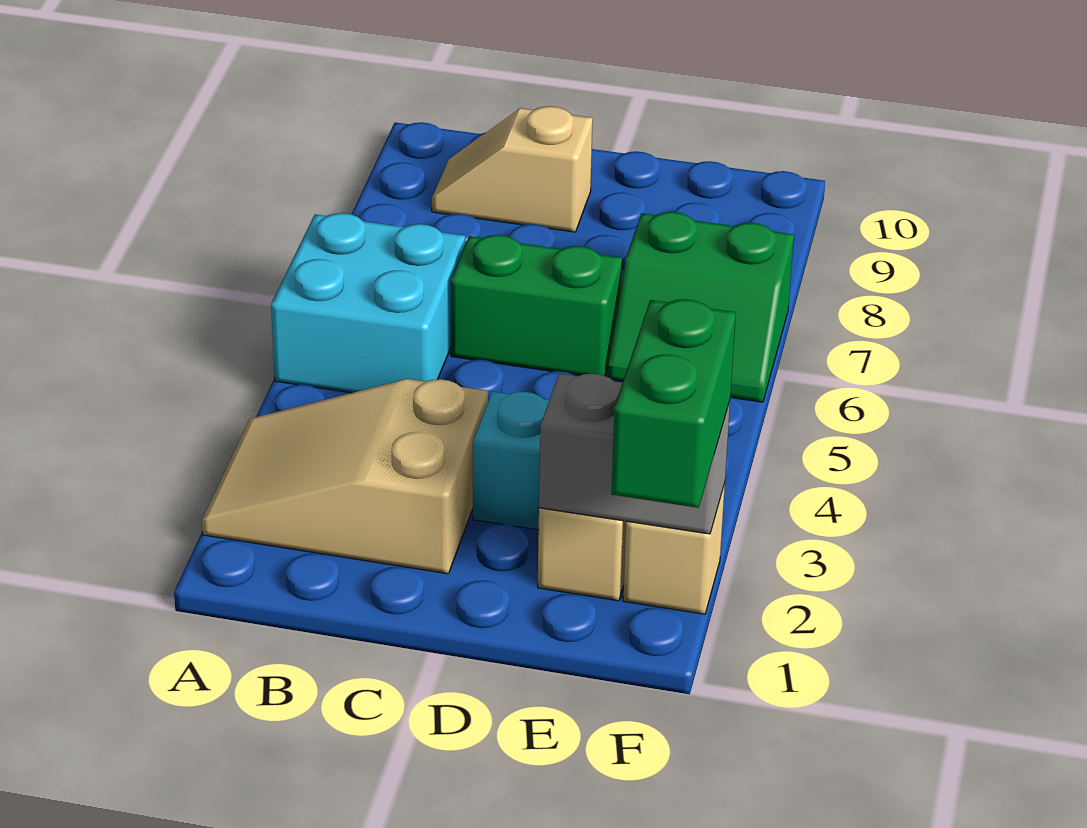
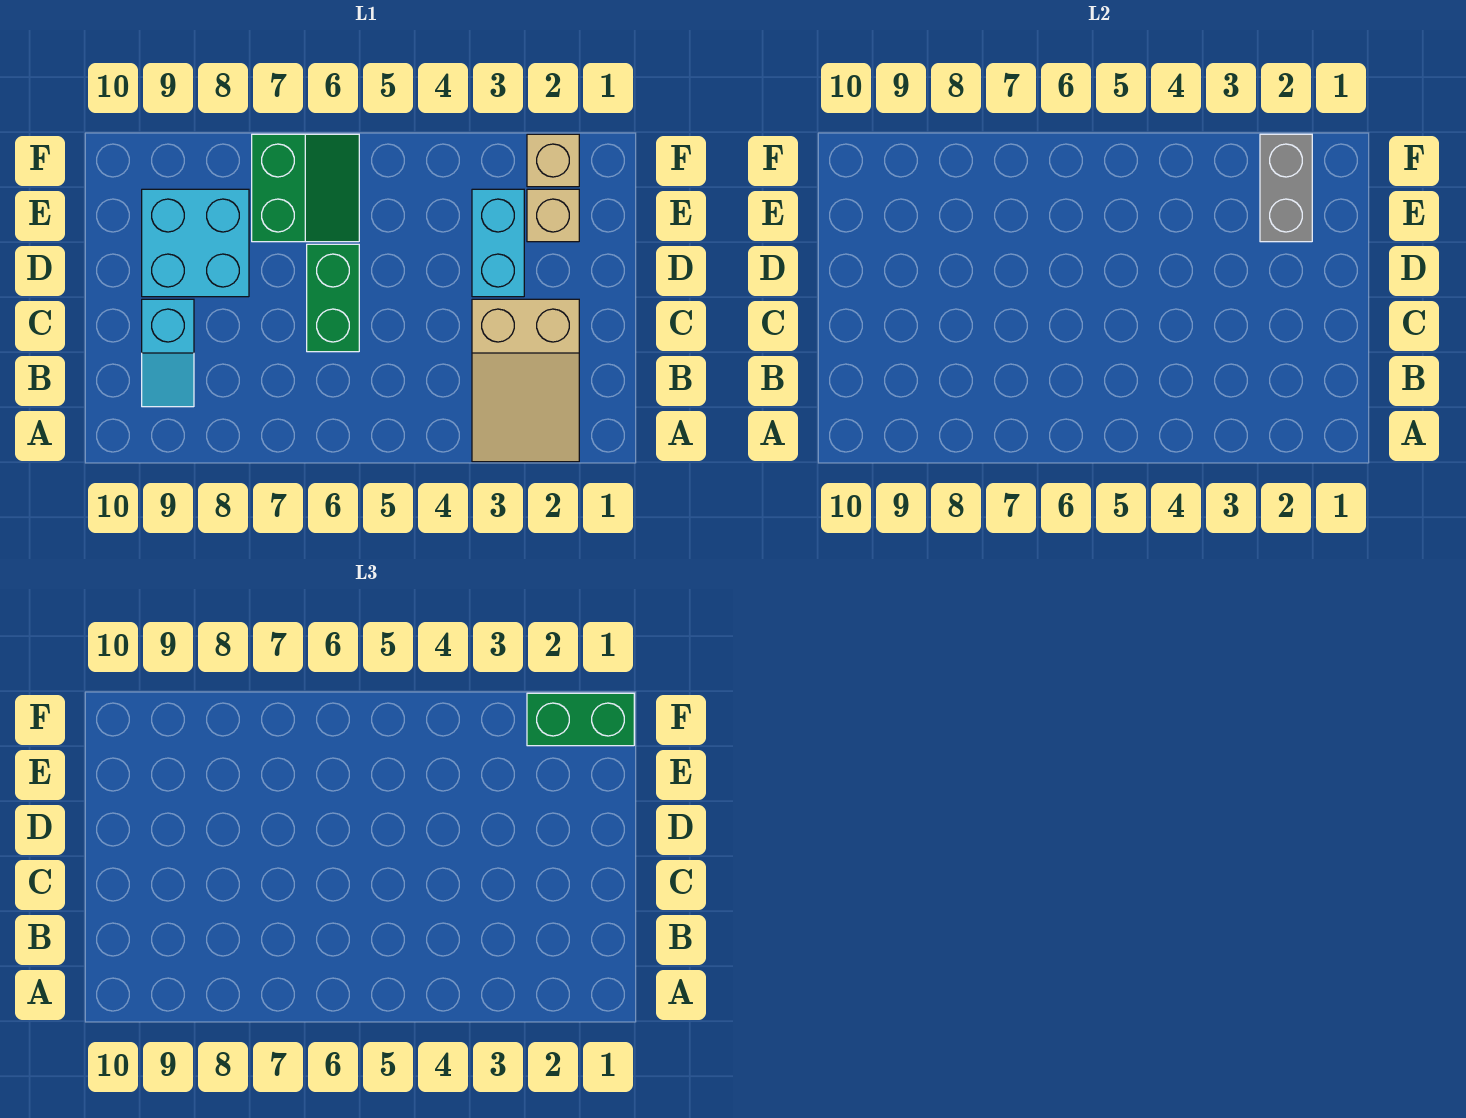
cyan 2x2 brick [271,213,465,393] -> cyan 2x2 brick moved to [142,189,249,297]
tan 1x2 slope [432,106,593,232] -> cyan 1x2 slope [142,299,194,407]

